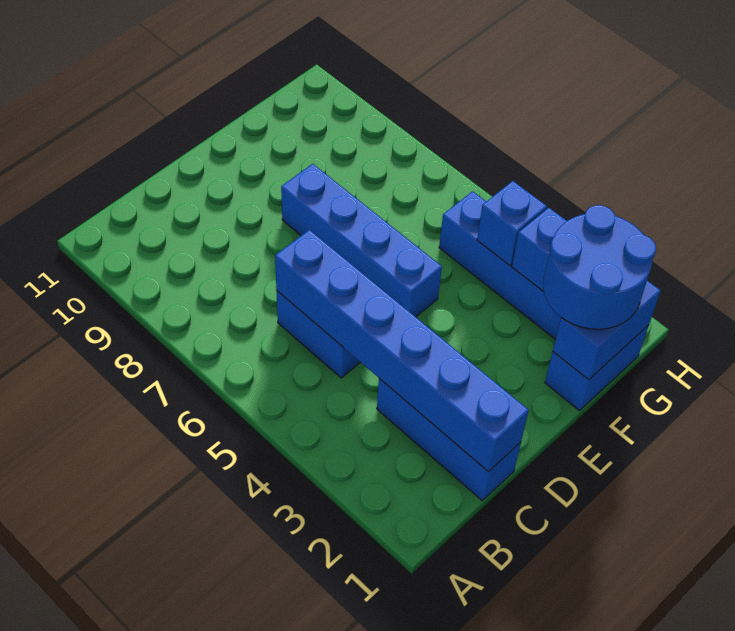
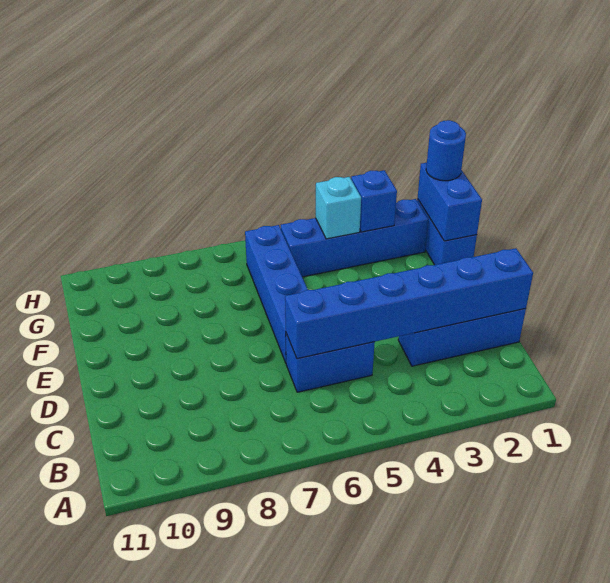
blue 1x4 brick [281,164,442,317] -> blue 1x4 brick turned to [245,225,308,363]
blue 2x2 round brick [543,205,656,329] -> blue 1x1 round brick [426,120,466,181]
blue 1x1 brick [477,181,547,266] -> cyan 1x1 brick [316,177,361,239]

